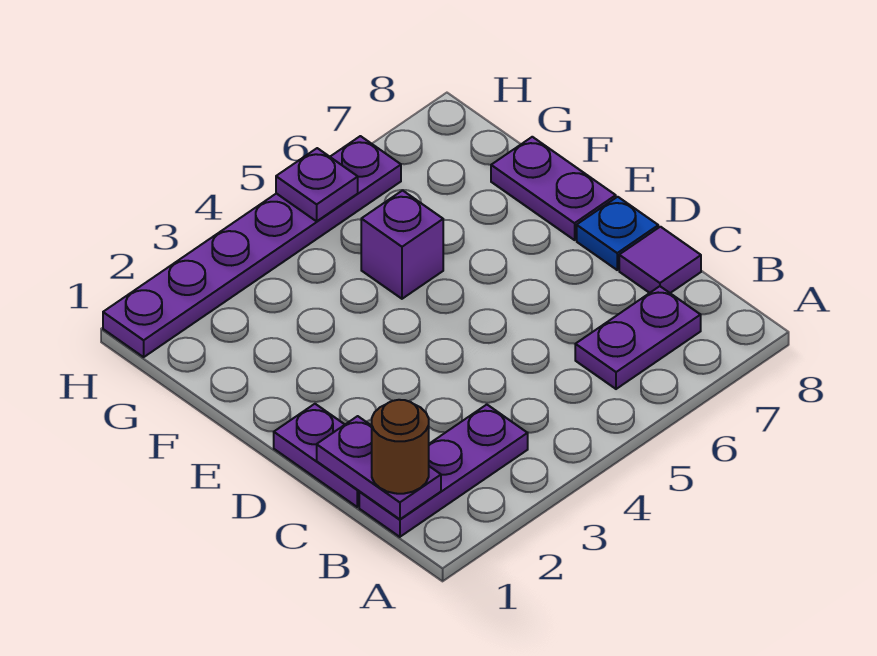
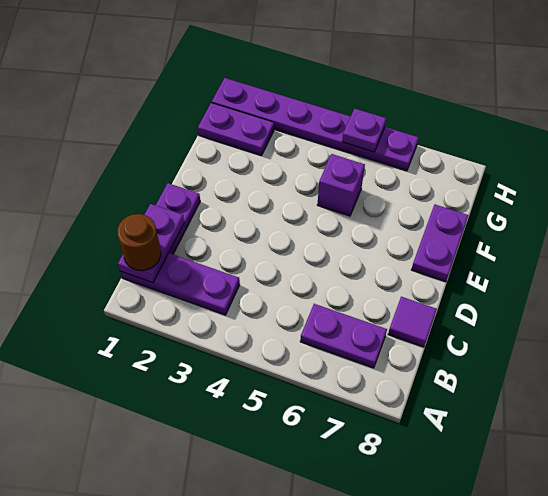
blue 1x1 plate [577,197,658,270] -> none
none -> purple 1x2 plate [198,103,274,156]

